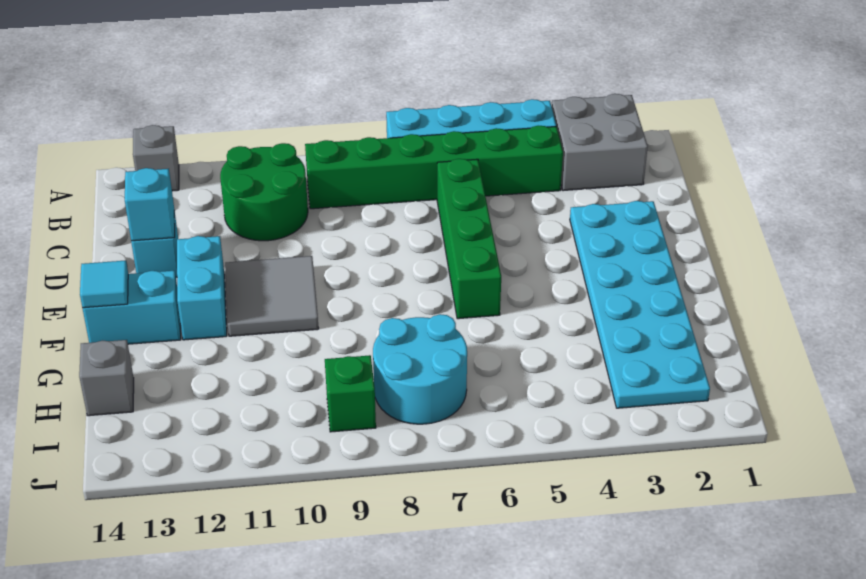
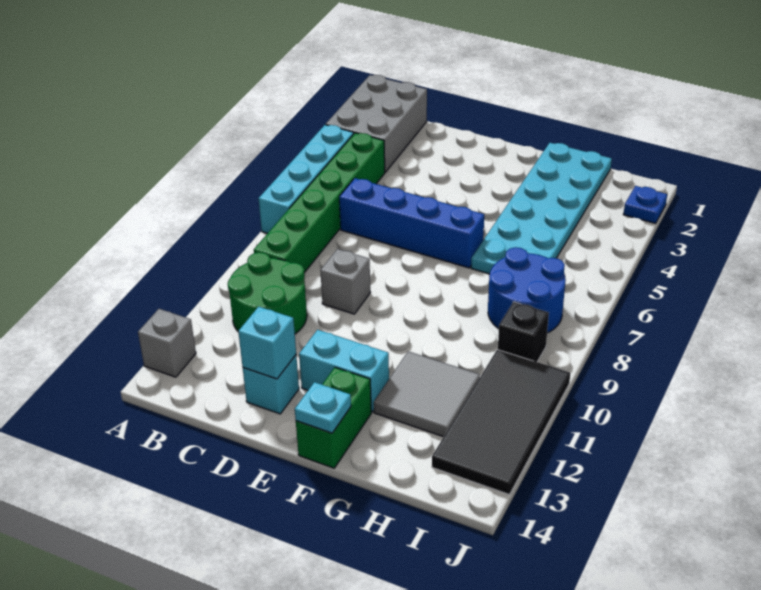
grey 2x2 brick [552,94,648,191] -> grey 2x3 brick [326,75,427,172]
green 1x4 brick [437,159,501,319] -> blue 1x4 brick [339,178,484,268]
cyan 2x6 plate [570,201,710,408] -> cyan 2x6 plate turned to [471,143,612,274]
grey 2x2 tile [225,256,319,336] -> grey 2x2 tile moved to [374,351,480,437]
cyan 1x2 brick [83,271,181,344] -> green 1x2 brick [296,367,371,468]
cyan 1x1 tile [80,260,128,308] -> cyan 1x1 plate [295,382,351,433]
cyan 2x2 round brick [373,314,467,424] -> blue 2x2 round brick [488,247,566,333]
grey 1x1 brick [79,340,134,416] -> grey 1x1 brick moved to [320,249,370,314]
green 1x1 brick [325,355,376,432] -> black 1x1 brick [498,302,549,362]
none -> black 2x4 tile [432,350,570,495]
none -> blue 1x1 plate [623,186,667,223]

